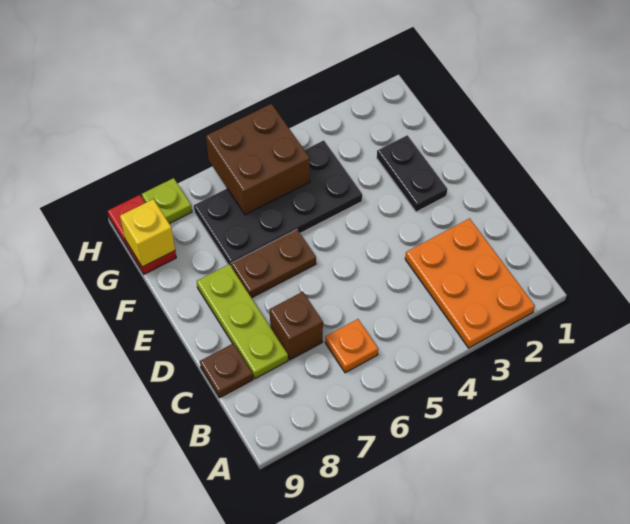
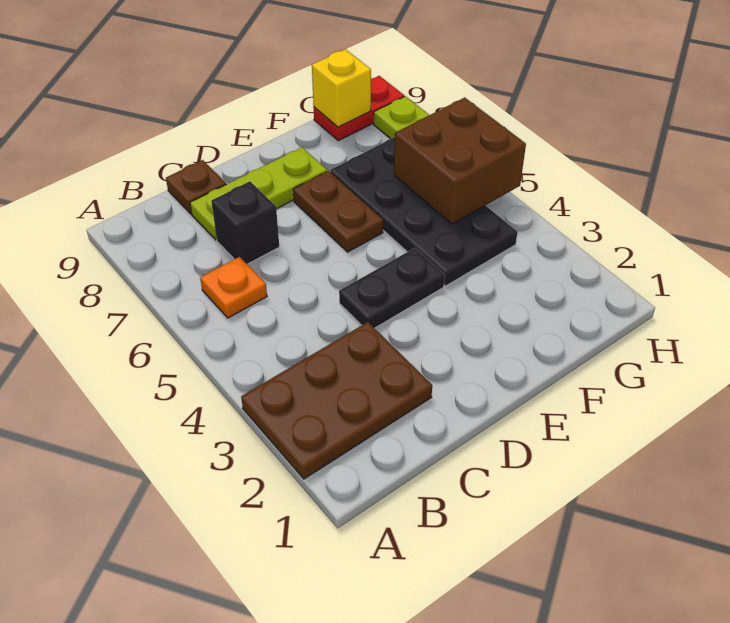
orange 2x3 plate [405,218,535,348] -> brown 2x3 plate [241,322,432,479]
brown 1x1 brick [269,292,323,360] -> black 1x1 brick [211,181,279,264]
black 1x2 plate [377,135,447,212] -> black 1x2 plate moved to [339,248,445,328]

